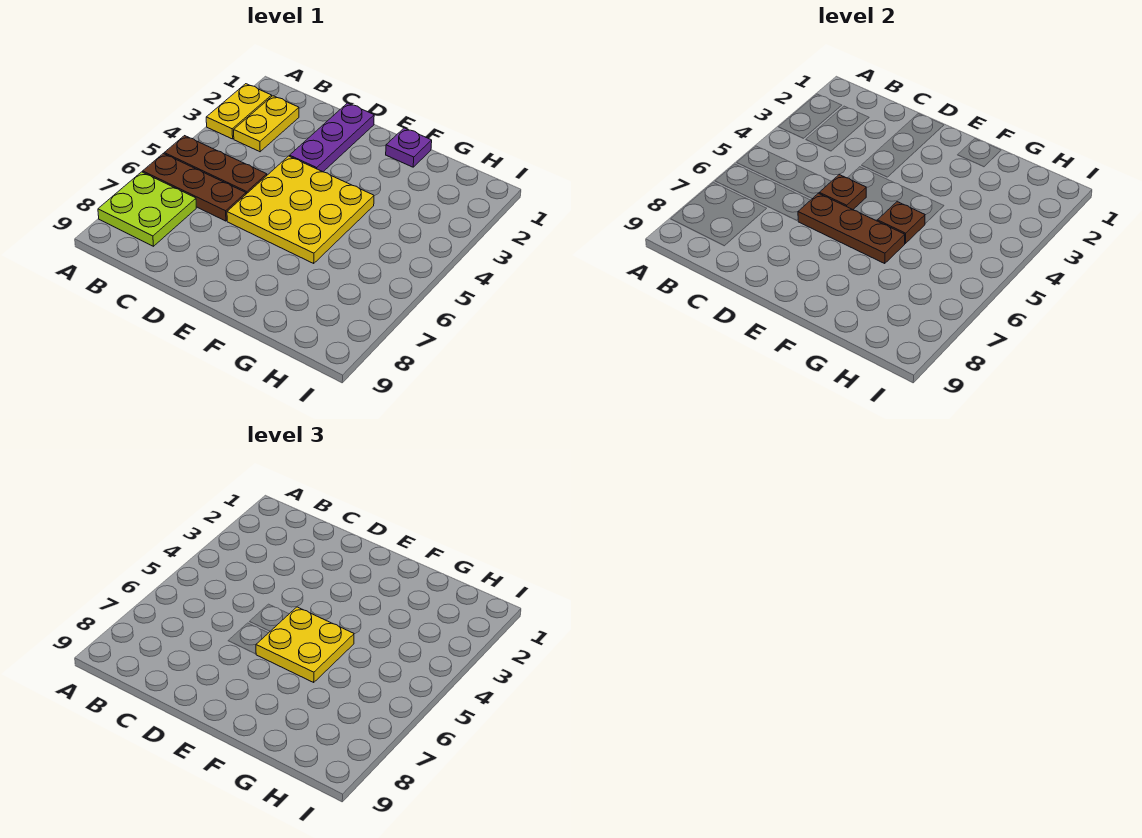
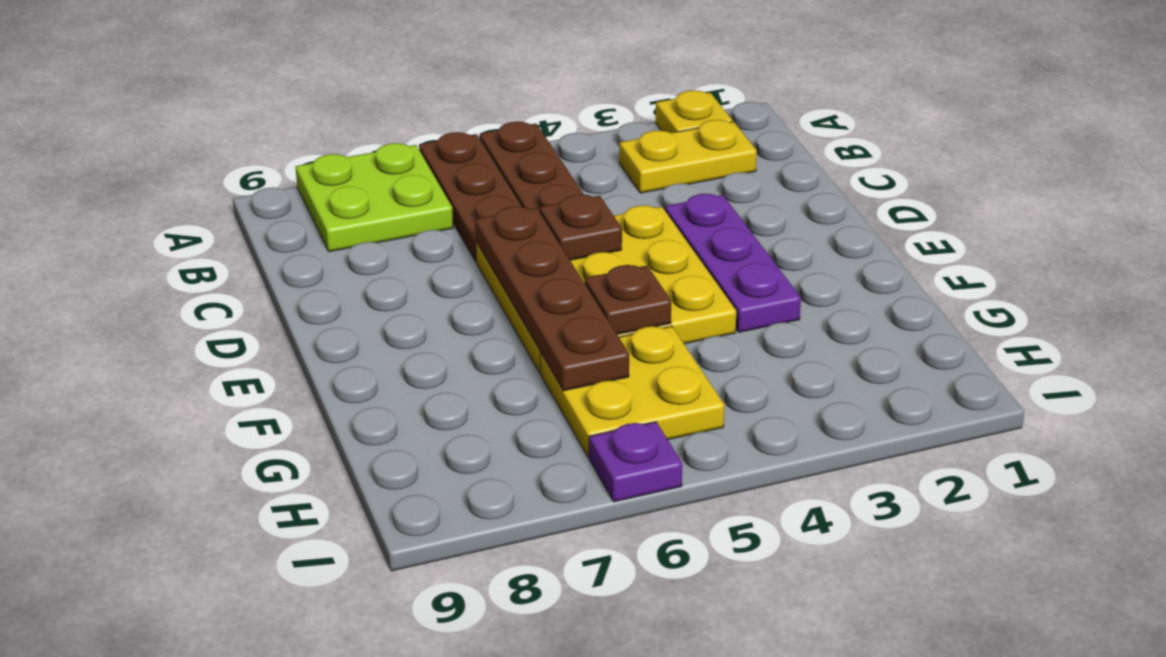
yellow 1x2 plate [206,84,272,139] -> yellow 1x1 plate [656,90,733,133]
purple 1x3 plate [290,103,374,172] -> purple 1x3 plate turned to [665,194,801,332]
brown 1x3 plate [798,193,905,263] -> brown 1x4 plate [475,207,629,391]
yellow 2x2 plate [256,607,354,682] -> yellow 2x2 plate moved to [541,326,725,457]
purple 1x1 plate [386,128,432,167] -> purple 1x1 plate moved to [589,422,682,502]

